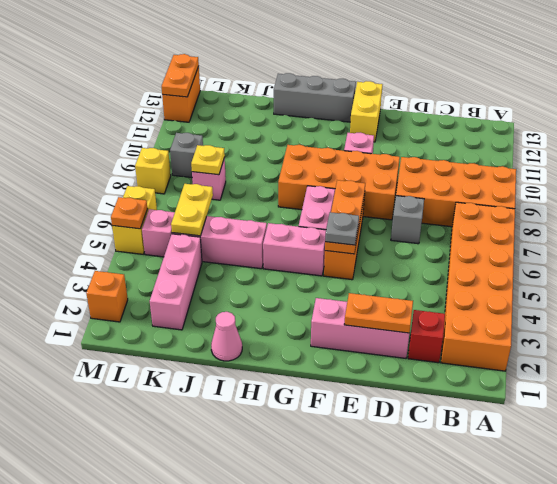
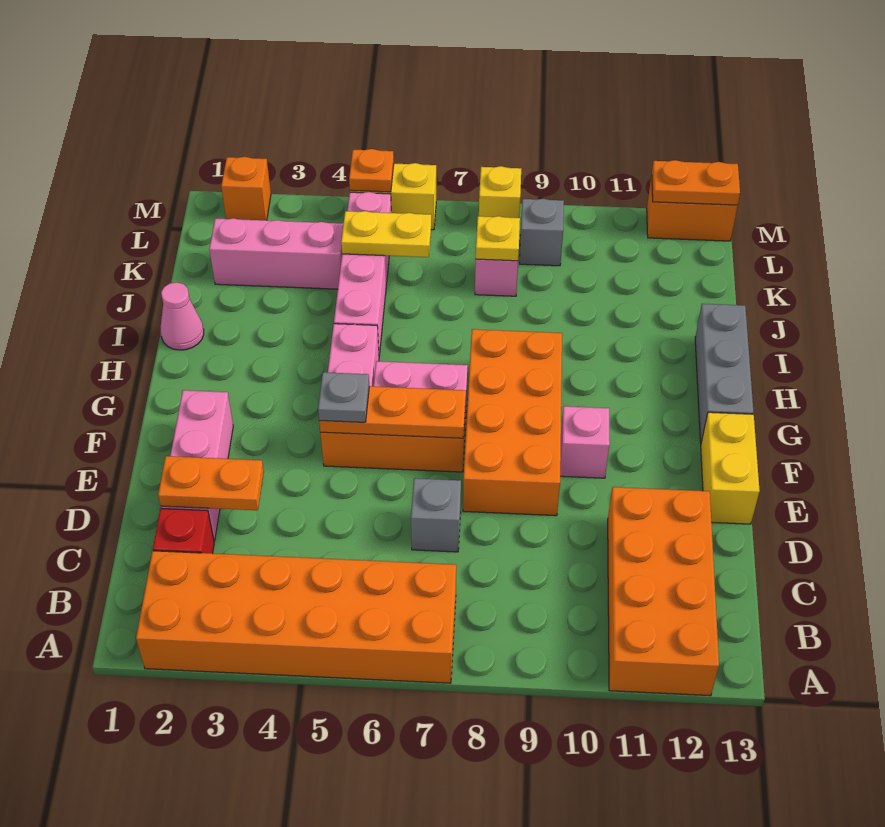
orange 2x4 brick [396,157,516,227] -> orange 2x4 brick moved to [608,487,719,696]
orange 1x2 plate [344,293,413,333] -> orange 1x2 plate turned to [158,456,264,510]
yellow 1x2 brick [350,81,382,142] -> yellow 1x2 brick turned to [701,412,760,524]

